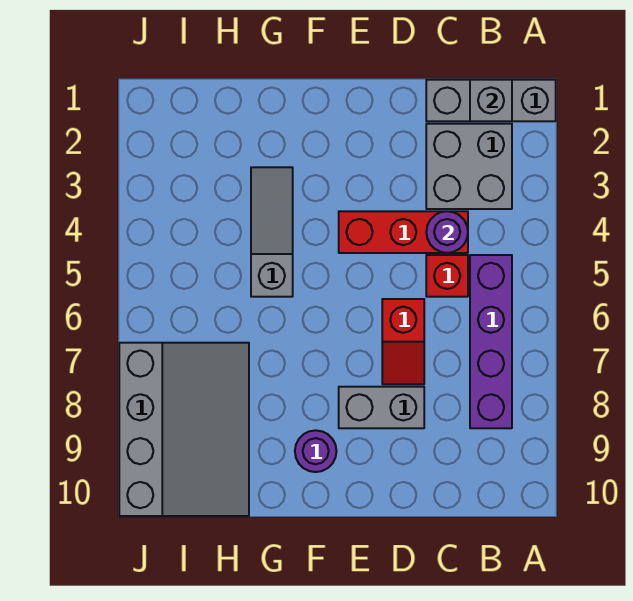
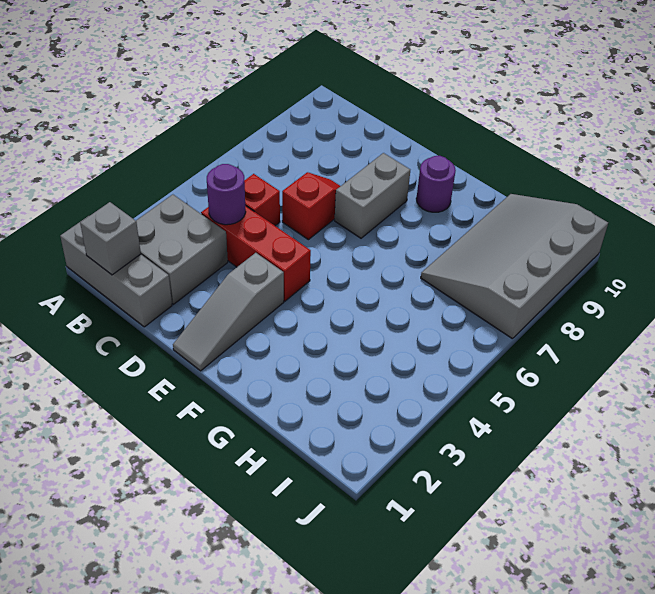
purple 1x4 brick [470,255,512,428] -> none
grey 1x2 brick [339,387,424,428] -> grey 1x2 brick turned to [335,153,410,238]
grey 1x3 slope [251,167,293,297] -> grey 1x3 slope moved to [173,253,284,371]

